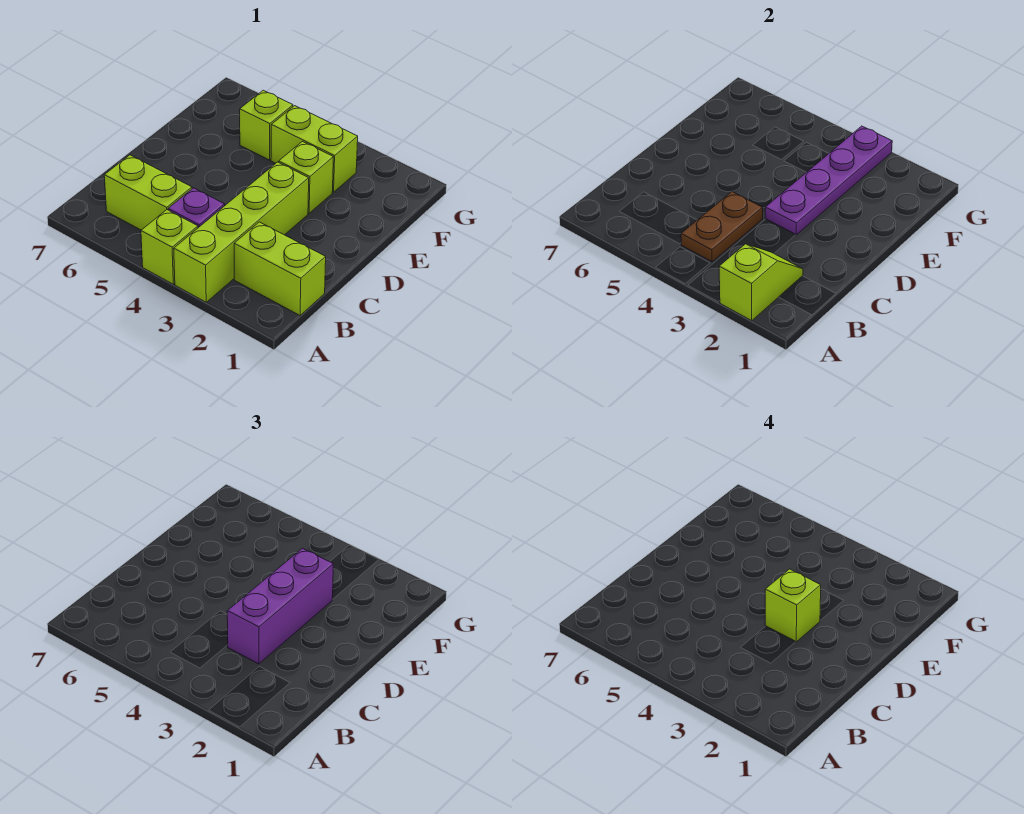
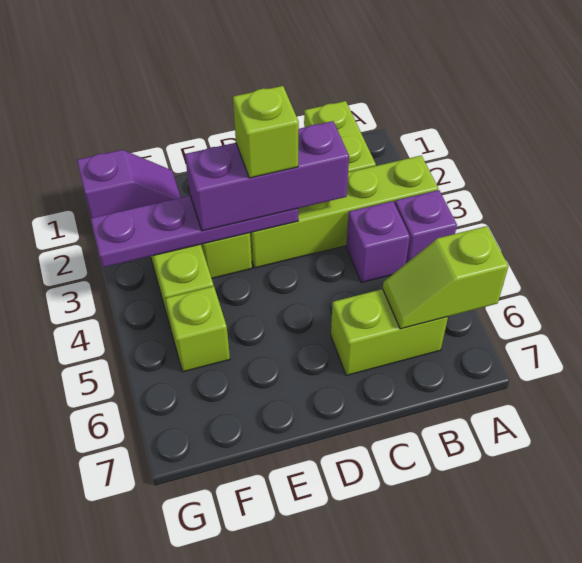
lime 1x2 slope [719,244,803,321] -> lime 1x2 slope moved to [383,226,508,329]
lime 1x1 brick [141,210,198,284] -> purple 1x1 brick [395,190,457,263]
brown 1x2 plate [681,192,763,262] -> none
lime 1x2 brick [104,155,192,230] -> lime 1x2 brick turned to [331,289,448,376]
none -> purple 1x2 slope [77,150,181,218]

